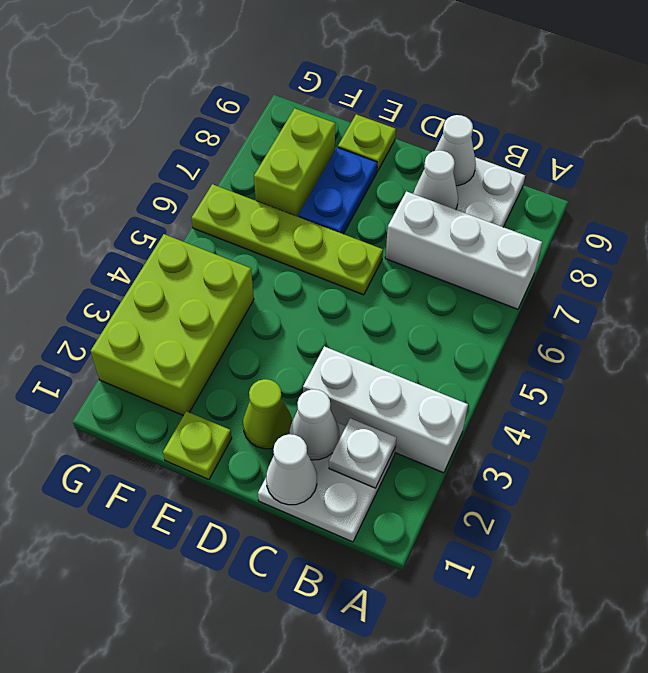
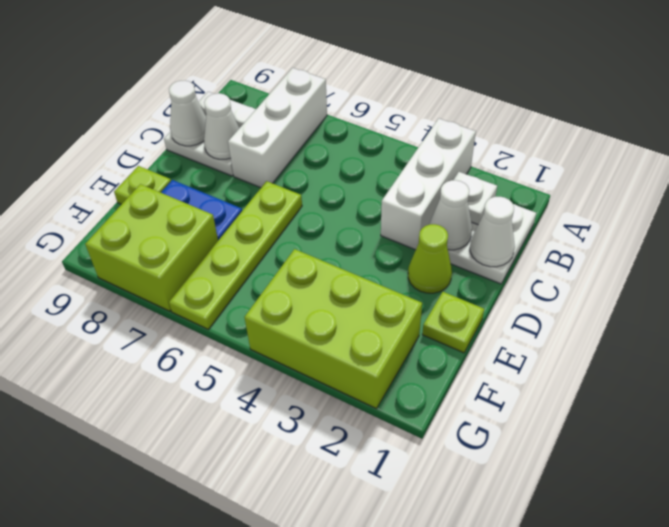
lime 1x2 brick [254,108,335,217] -> lime 2x2 brick [85,184,218,311]

